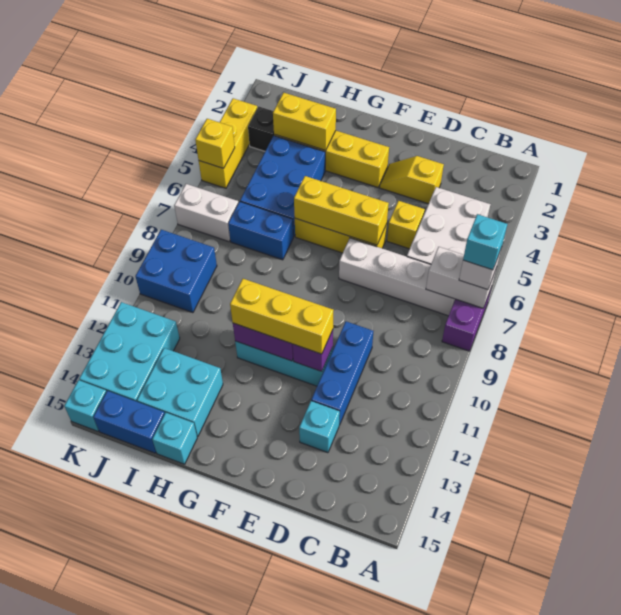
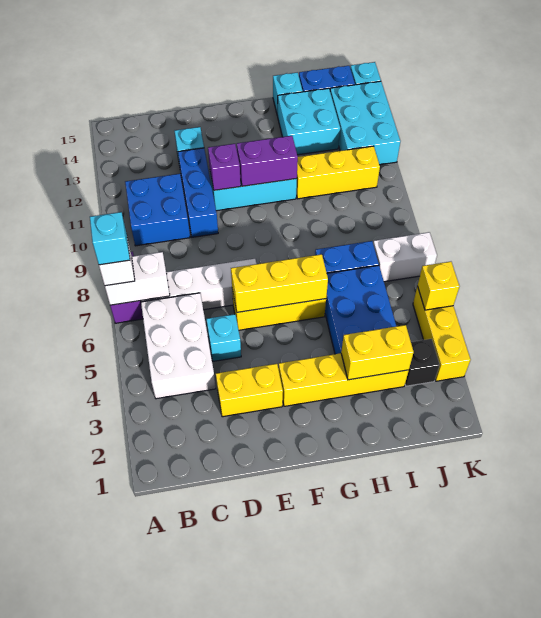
yellow 1x2 slope [380,156,444,204] -> yellow 1x2 brick [216,364,283,417]
yellow 1x1 brick [387,201,425,249] -> cyan 1x1 brick [206,314,241,361]
yellow 1x3 brick [230,279,334,354] -> yellow 1x3 brick moved to [296,146,380,199]
blue 2x2 brick [135,230,217,313] -> blue 2x2 brick moved to [125,174,190,246]

